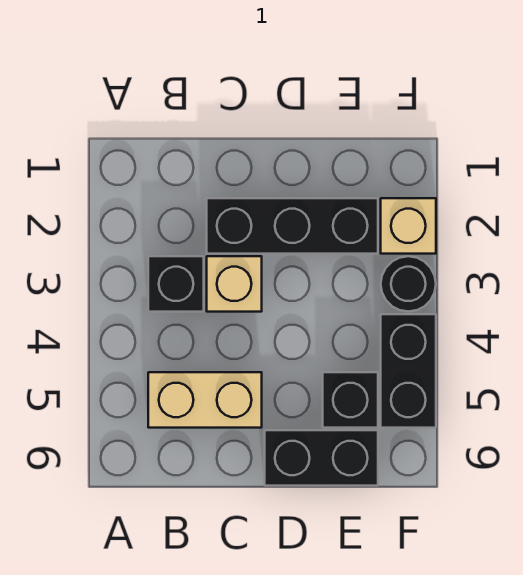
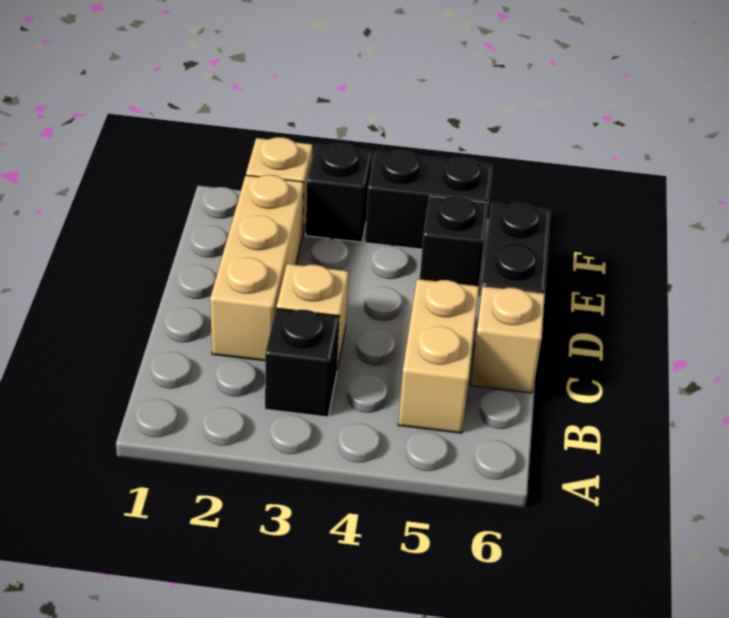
black 1x3 brick [207,198,378,254] -> tan 1x3 brick [210,175,304,361]
none -> tan 1x1 brick [471,287,545,393]
black 1x1 round brick [381,256,436,312] -> black 1x1 brick [306,144,372,242]

